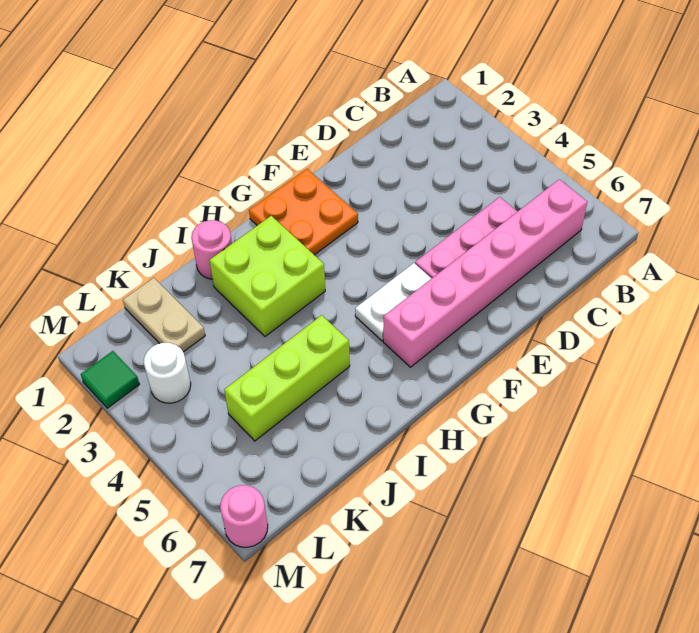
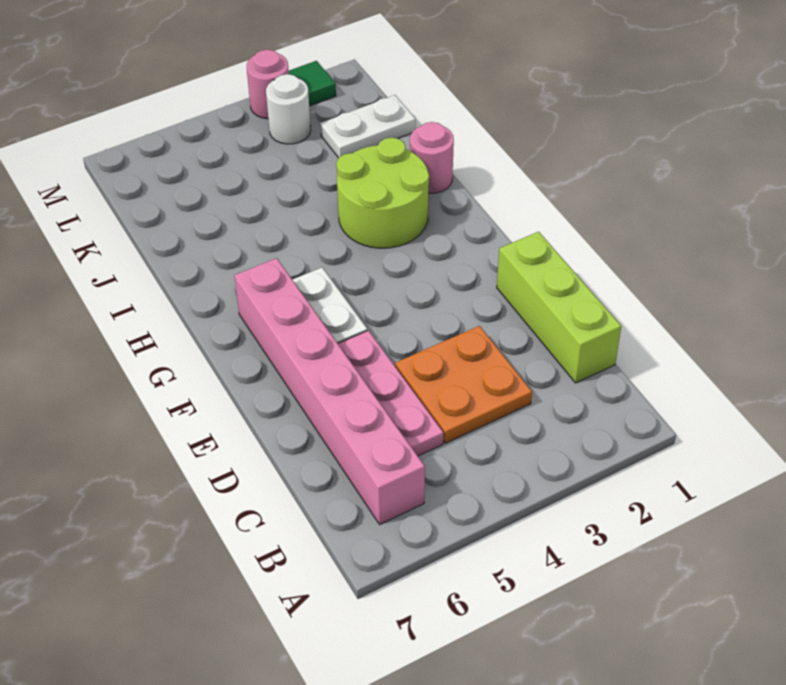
orange 2x2 plate [249,169,358,255] -> orange 2x2 plate moved to [395,326,532,443]
lime 2x2 brick [209,216,325,336] -> lime 2x2 round brick [336,138,429,248]
lime 1x3 brick [224,315,350,441] -> lime 1x3 brick moved to [497,232,621,383]
tan 1x2 plate [123,278,205,352] -> white 1x2 plate [320,95,416,158]
pink 1x1 round brick [220,485,268,547] -> pink 1x1 round brick moved to [247,50,289,119]

